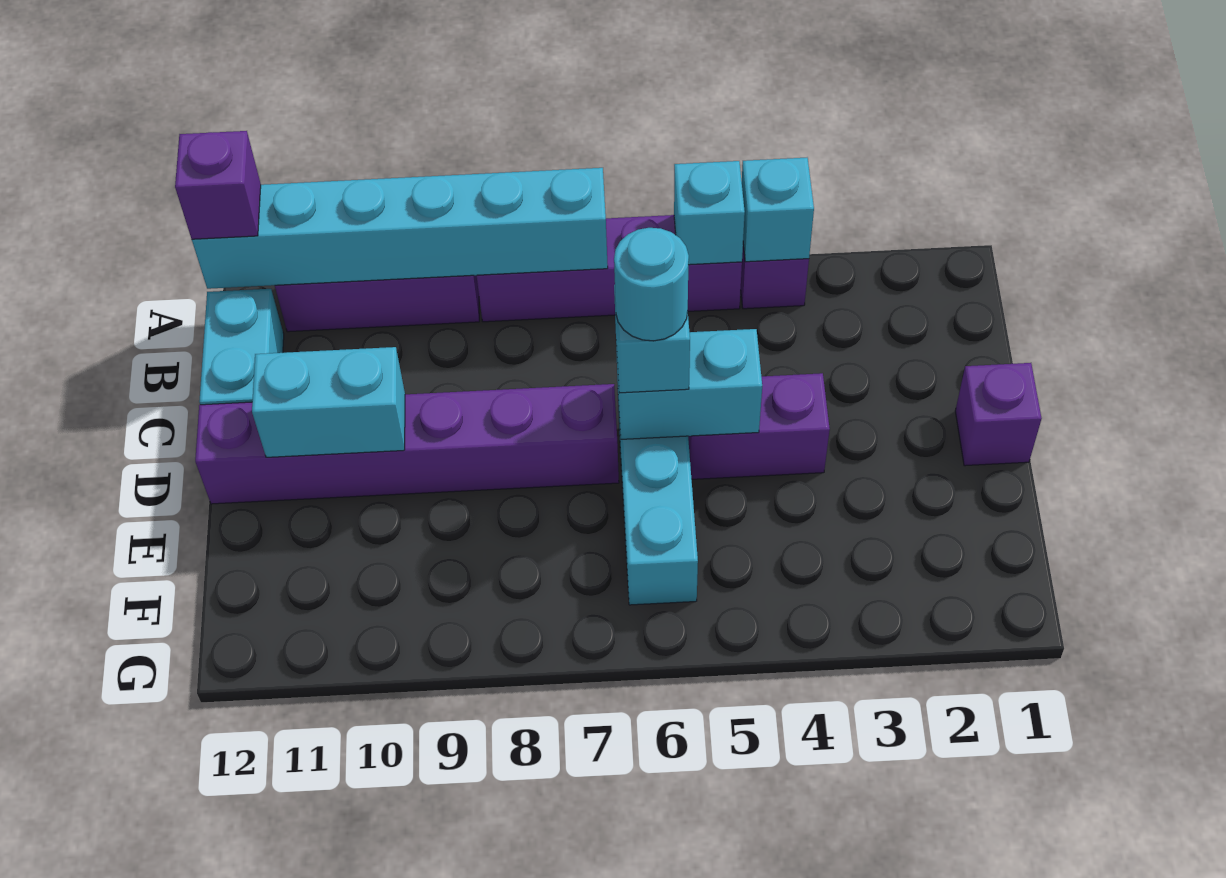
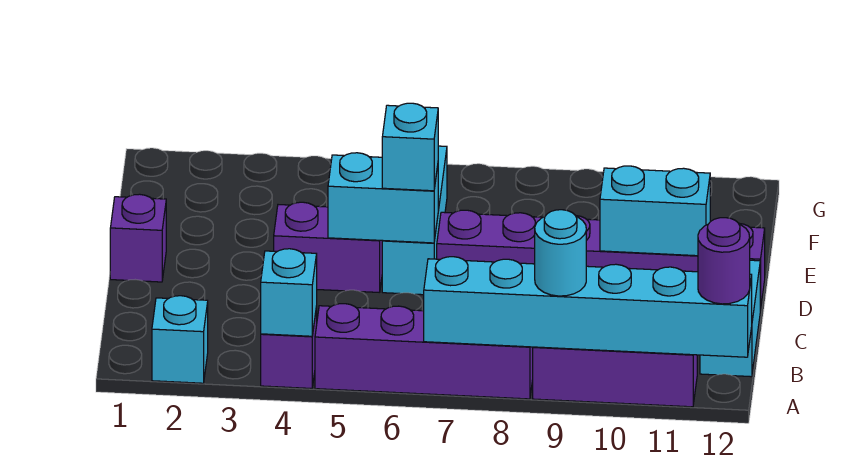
cyan 1x1 brick [674,161,745,265] -> cyan 1x1 brick moved to [152,296,208,383]
purple 1x1 brick [175,131,261,239] -> purple 1x1 round brick [698,218,750,304]
cyan 1x1 round brick [614,228,689,341] -> cyan 1x1 round brick moved to [535,210,586,296]

